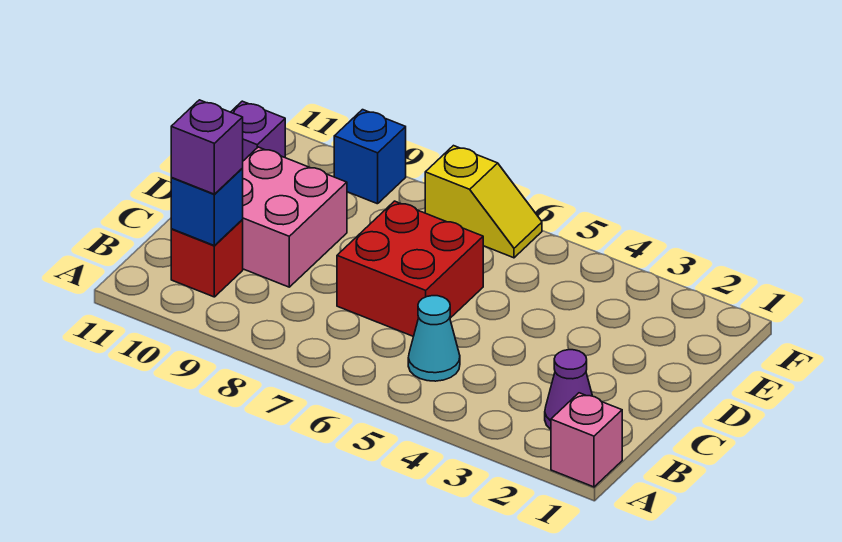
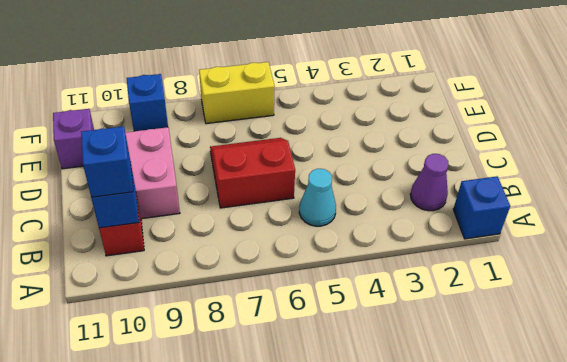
pink 1x1 brick [551,393,622,487] -> blue 1x1 brick [453,176,510,239]
purple 1x1 brick [171,100,243,194] -> blue 1x1 brick [81,126,133,197]
red 2x2 brick [337,201,483,336] -> red 2x2 slope [210,138,295,208]
yellow 1x2 slope [425,146,542,258] -> yellow 1x2 brick [199,62,275,124]

